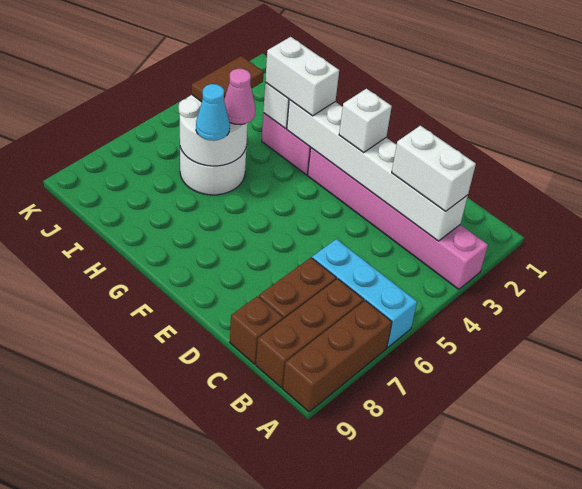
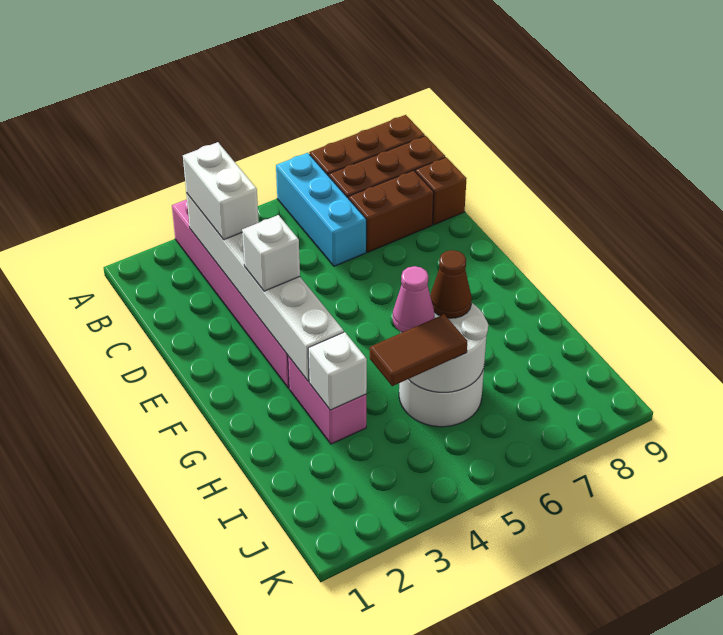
white 1x2 brick [265,37,339,116] -> none
cyan 1x1 cone [196,84,230,141] -> brown 1x1 cone [430,250,472,318]

